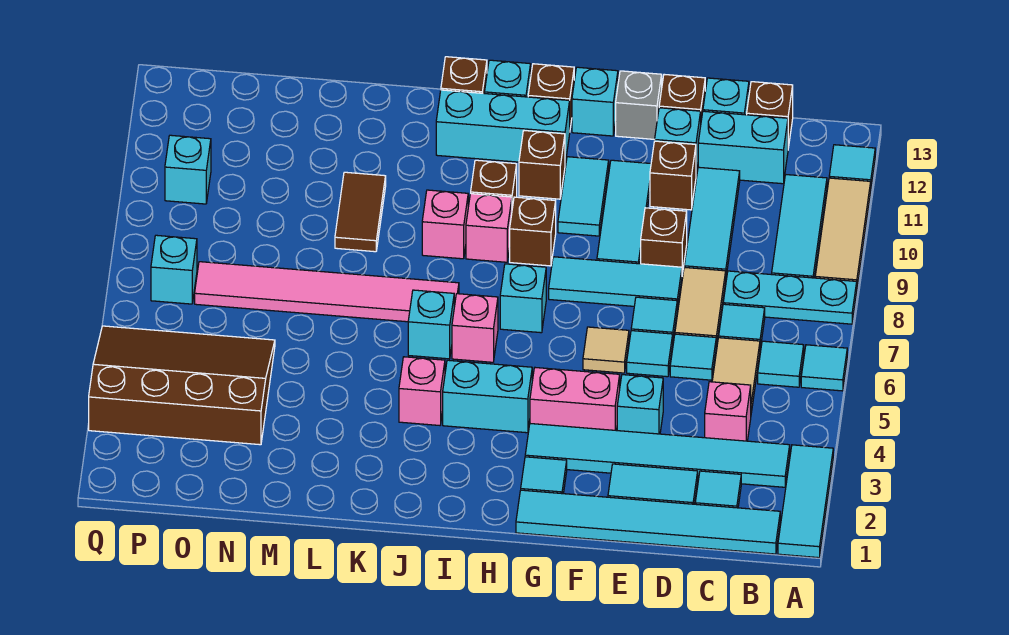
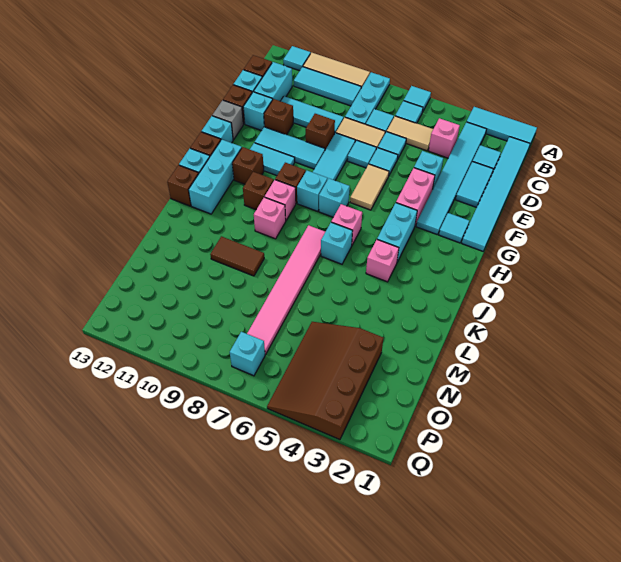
tan 1x1 tile [583,327,629,373] -> tan 1x2 tile [350,164,389,210]
cyan 1x1 brick [165,135,211,204] -> cyan 1x1 brick moved to [297,171,328,211]

